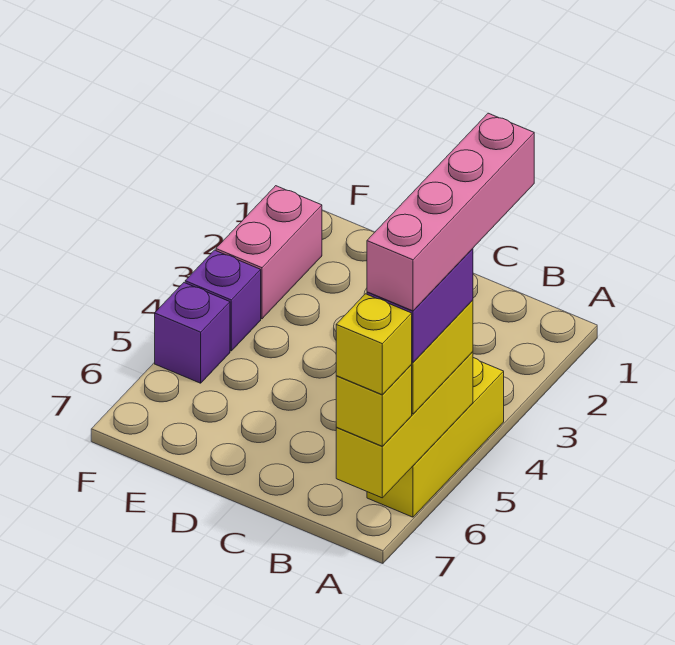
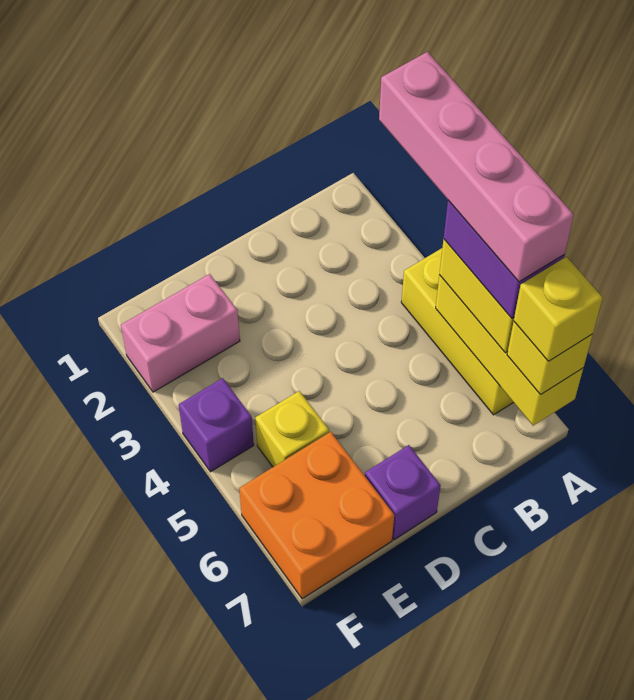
none -> yellow 1x1 brick [256,391,329,467]
none -> orange 2x2 brick [239,432,394,599]
pink 1x2 brick [216,186,322,319] -> pink 1x2 brick turned to [121,274,240,392]
purple 1x1 brick [155,283,230,383] -> purple 1x1 brick moved to [365,445,441,540]

